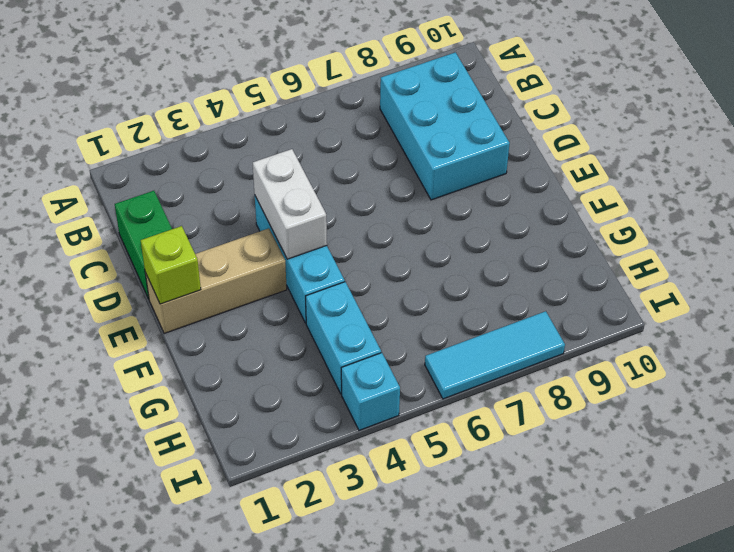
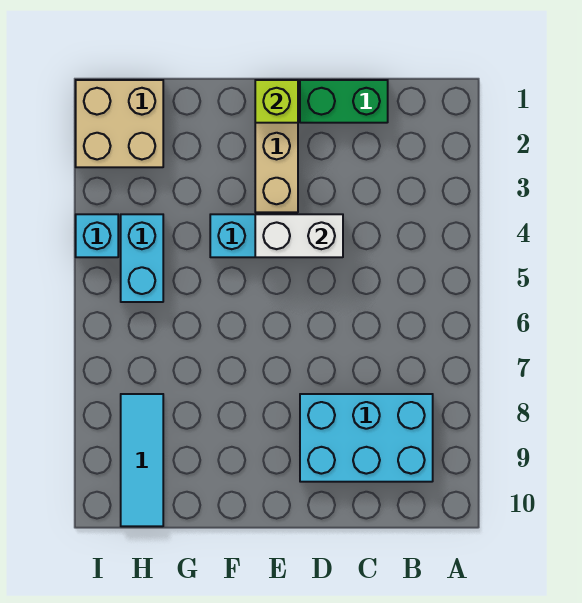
cyan 1x2 brick [306,282,381,394] -> cyan 1x2 brick turned to [121,214,163,302]
none -> tan 2x2 brick [76,80,163,167]
cyan 1x3 tile [425,311,565,399] -> cyan 1x3 tile moved to [121,394,163,526]

